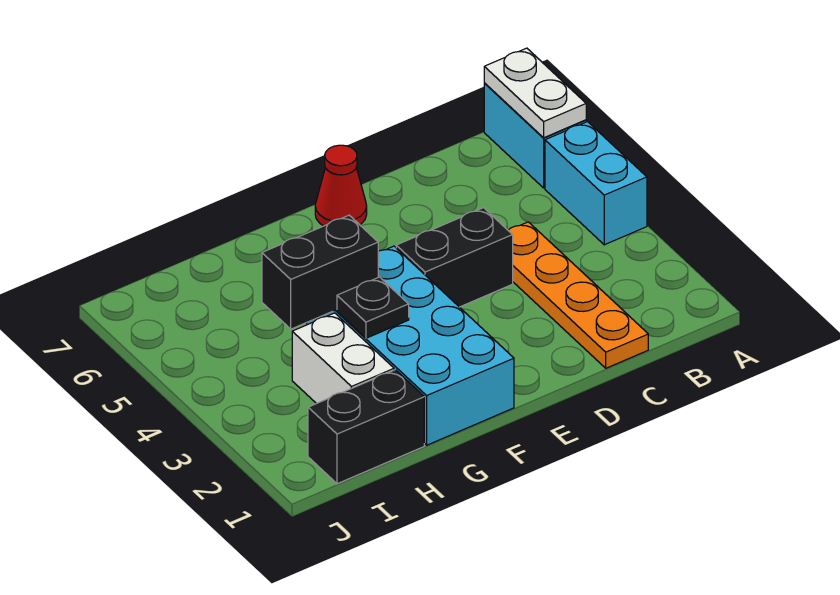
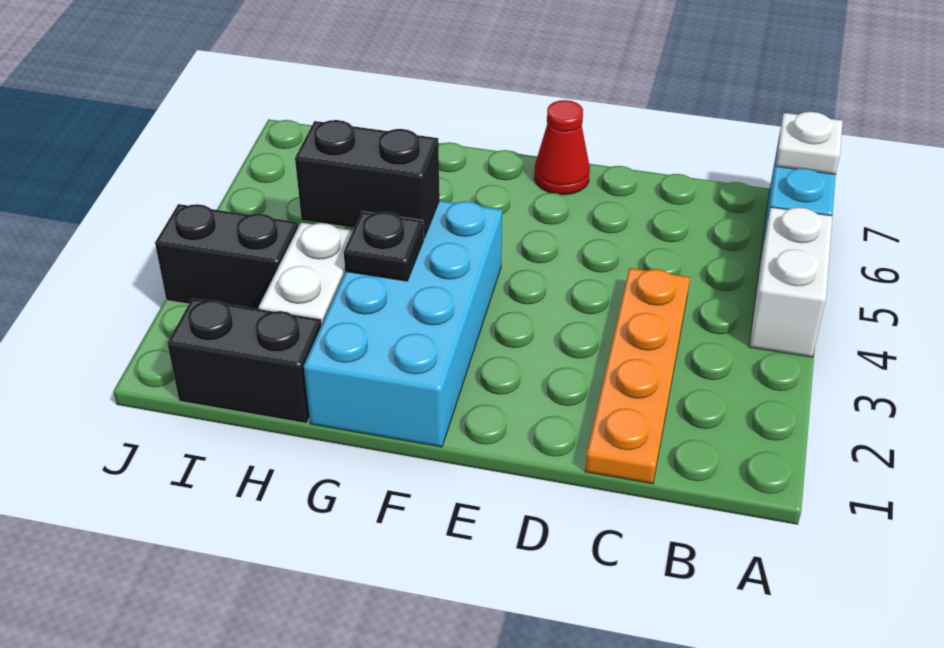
cyan 1x2 brick [545,122,647,245] -> white 1x2 brick [749,207,832,357]
white 1x2 plate [484,48,586,138] -> white 1x1 plate [776,112,843,174]
black 1x2 brick [396,208,513,307] -> black 1x2 brick moved to [155,204,298,309]

